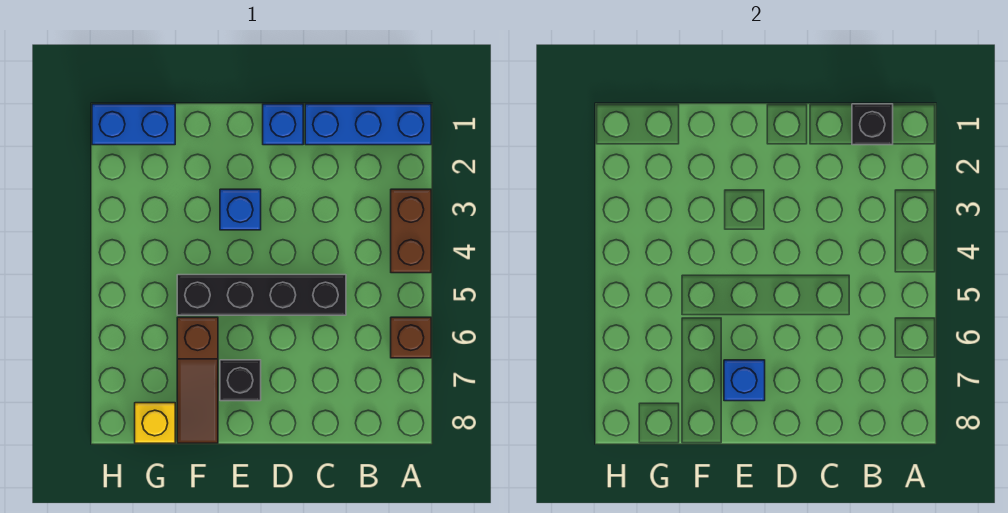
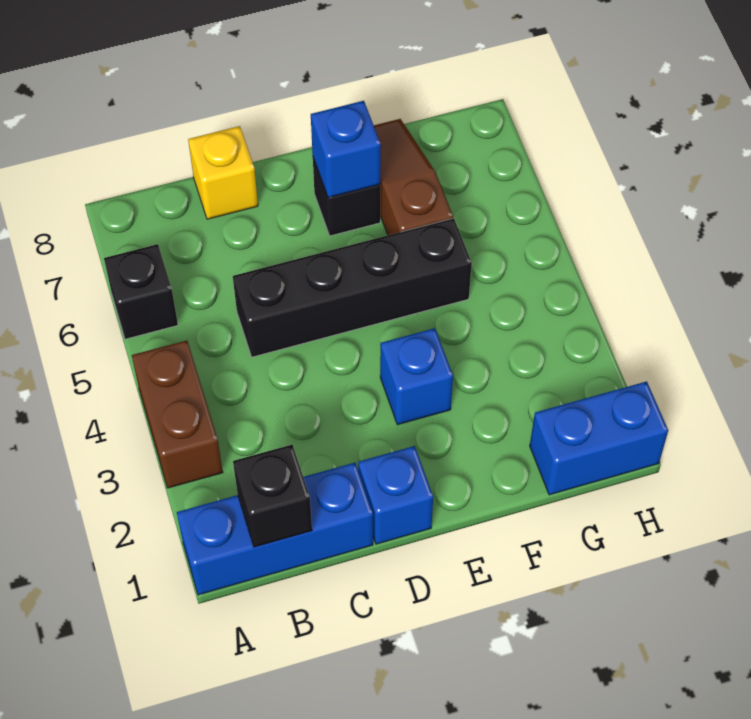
brown 1x1 brick [391,317,431,358] -> black 1x1 brick [104,244,178,339]
yellow 1x1 brick [135,403,175,443] -> yellow 1x1 brick moved to [188,126,258,219]

